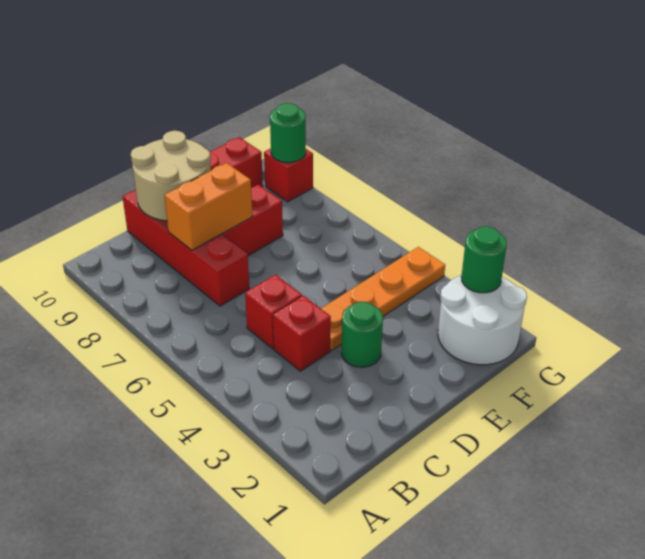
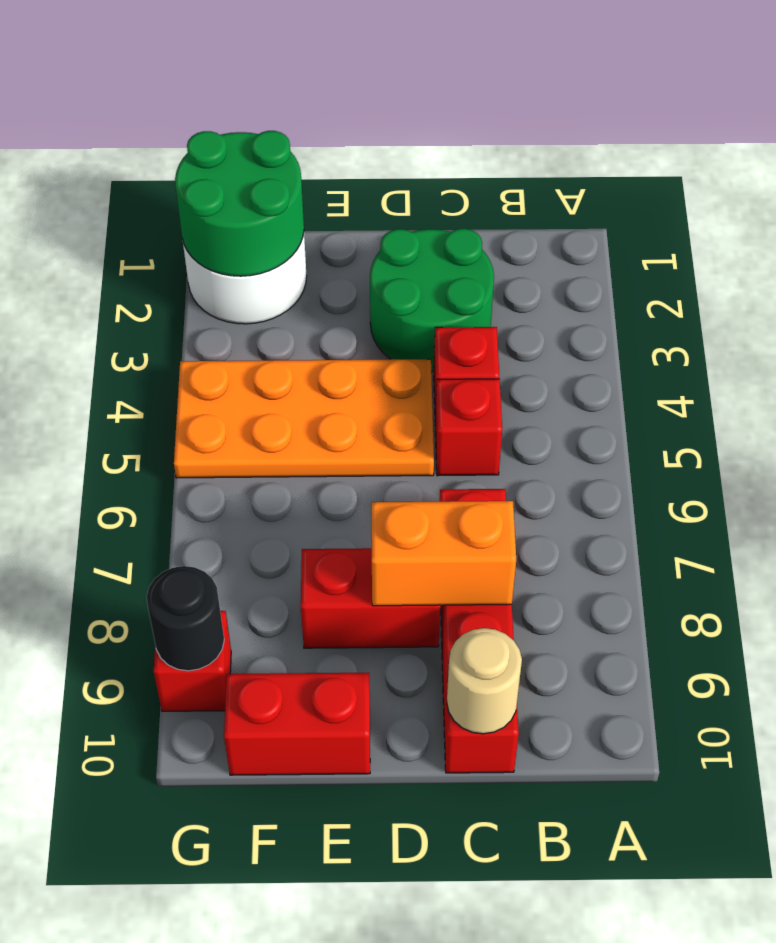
tan 2x2 round brick [131,131,211,221] -> tan 1x1 round brick [447,628,522,734]
green 1x1 round brick [341,302,383,367] -> green 2x2 round brick [370,229,494,372]
orange 1x4 plate [321,247,445,350] -> orange 2x4 plate [174,359,434,478]
green 1x1 round brick [461,227,507,293] -> green 2x2 round brick [175,131,304,276]
green 1x1 round brick [270,103,306,163] -> black 1x1 round brick [147,566,224,671]

